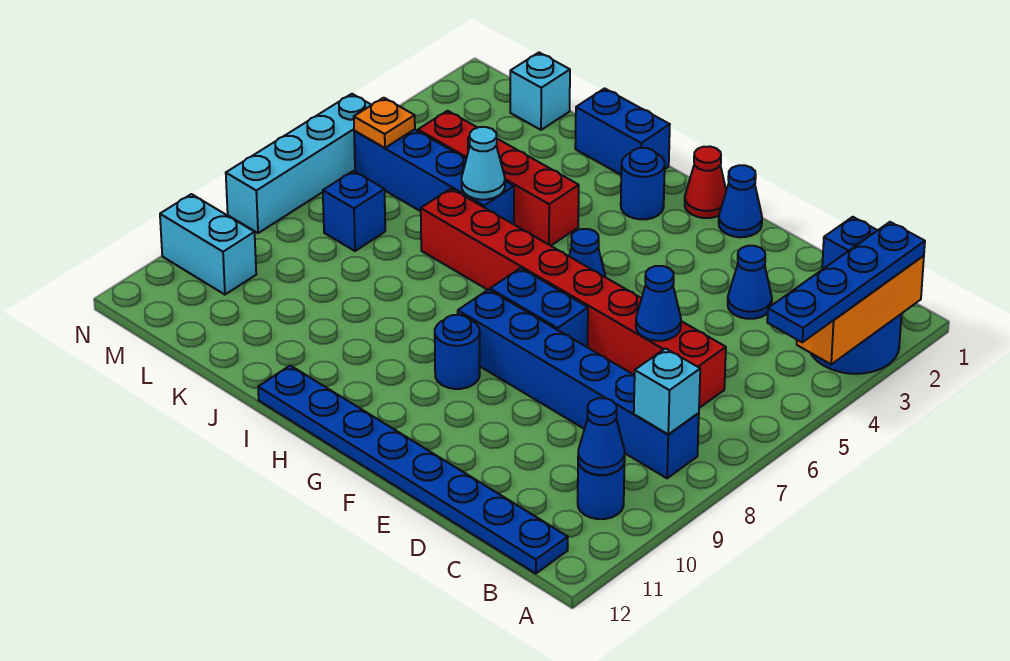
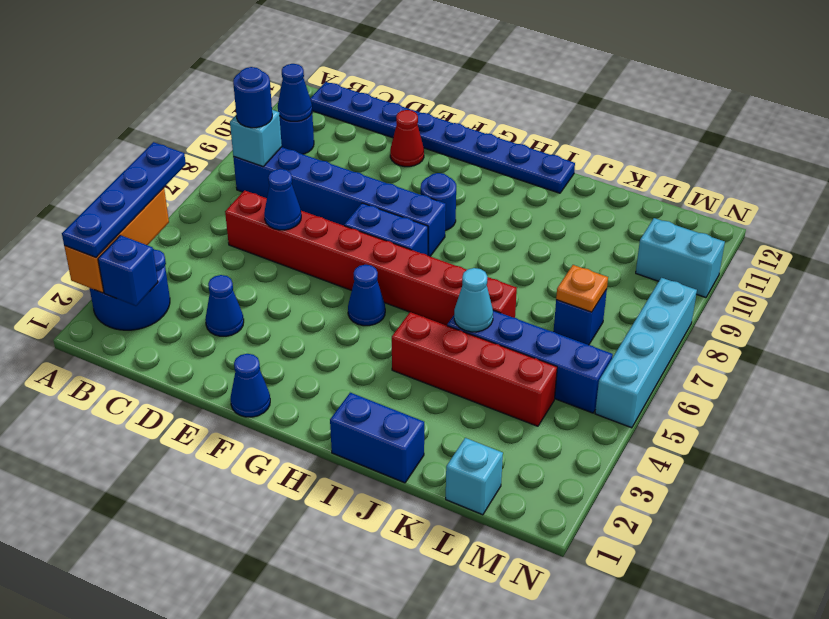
red 1x1 cone [685,146,726,218] -> red 1x1 cone moved to [390,110,424,167]
blue 1x1 round brick [621,148,665,219] -> blue 1x1 round brick moved to [233,67,272,128]
orange 1x1 plate [354,98,415,148] -> orange 1x1 plate moved to [556,265,608,312]

